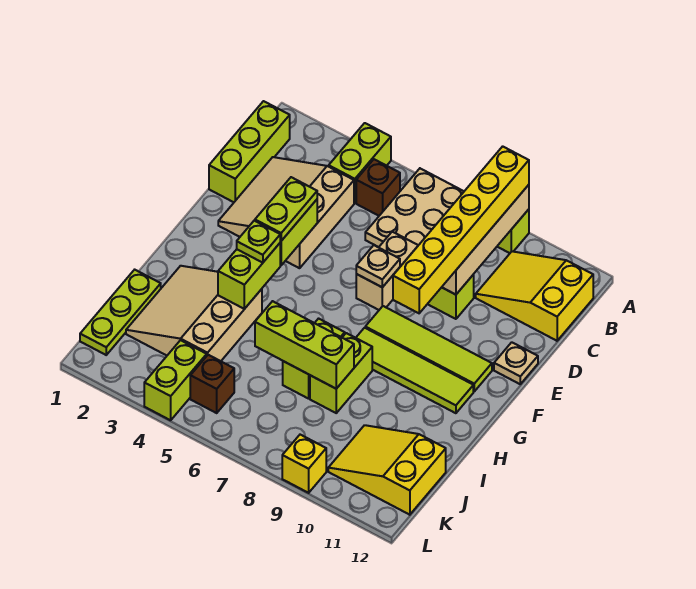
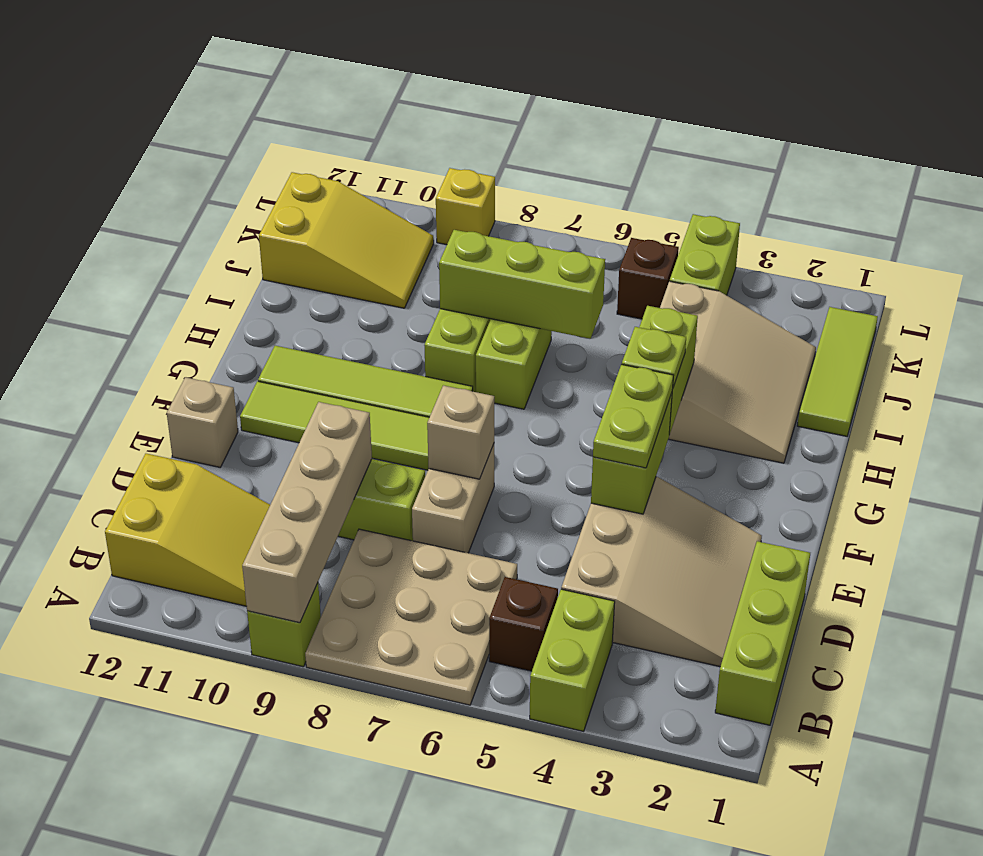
yellow 1x6 brick [393,146,529,313] -> none
tan 1x1 plate [356,245,400,287] -> tan 1x1 brick [427,385,494,479]
tan 1x1 plate [494,342,538,384] -> tan 1x1 brick [167,377,238,467]
lime 1x3 plate [80,270,161,355] -> lime 1x3 tile [797,307,878,436]

